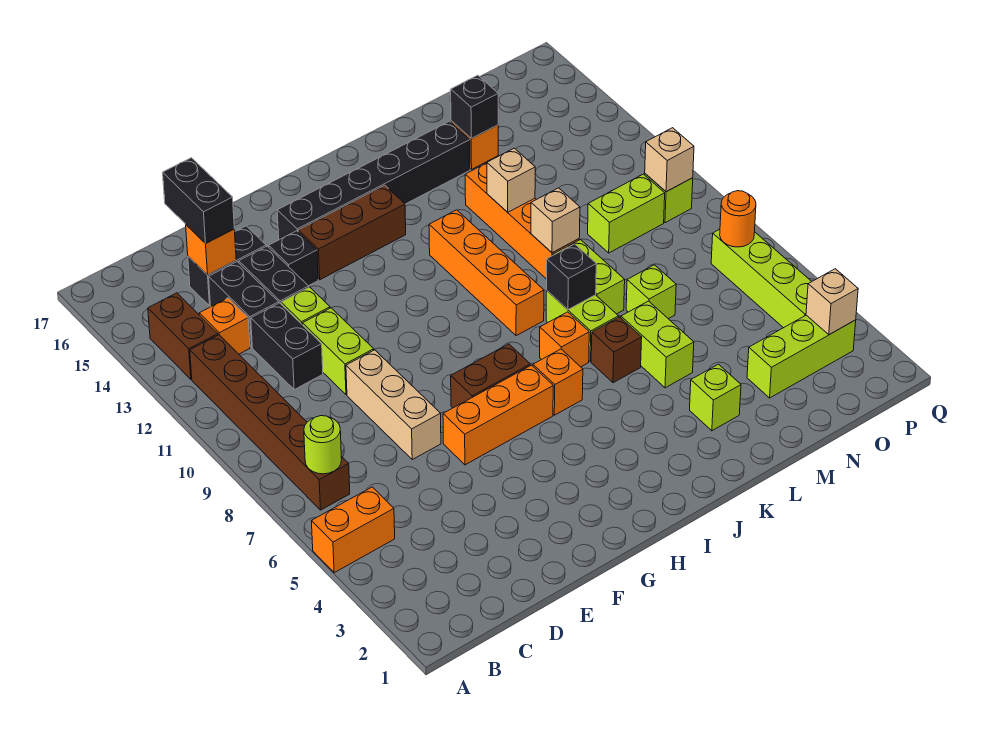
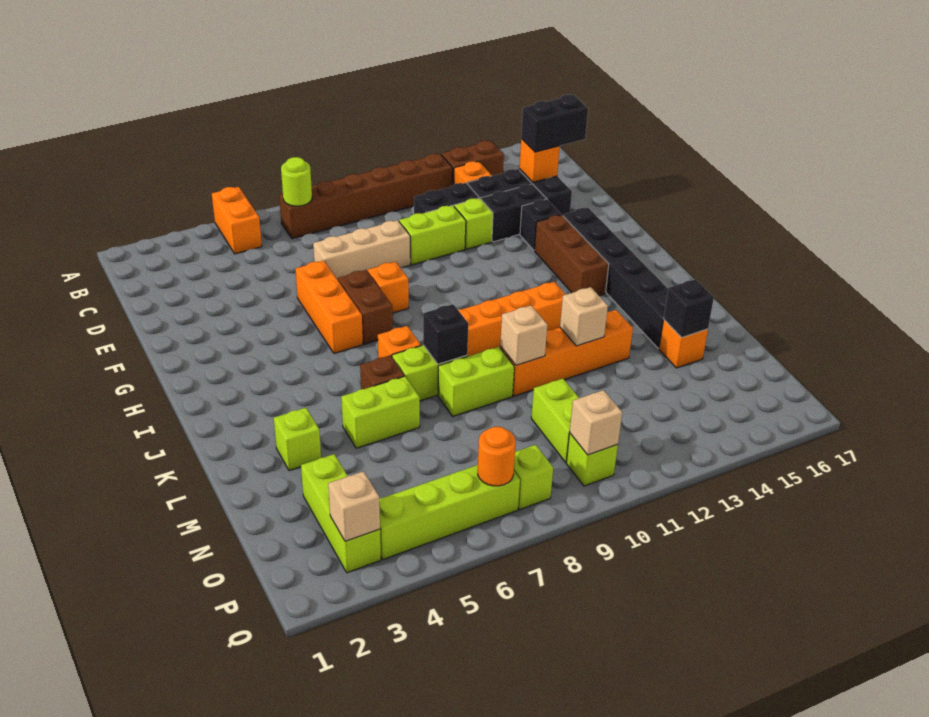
orange 1x1 brick [533,349,583,415] -> orange 1x1 brick moved to [368,262,409,313]
lime 1x1 brick [626,265,676,319] -> lime 1x1 brick moved to [514,445,553,510]

